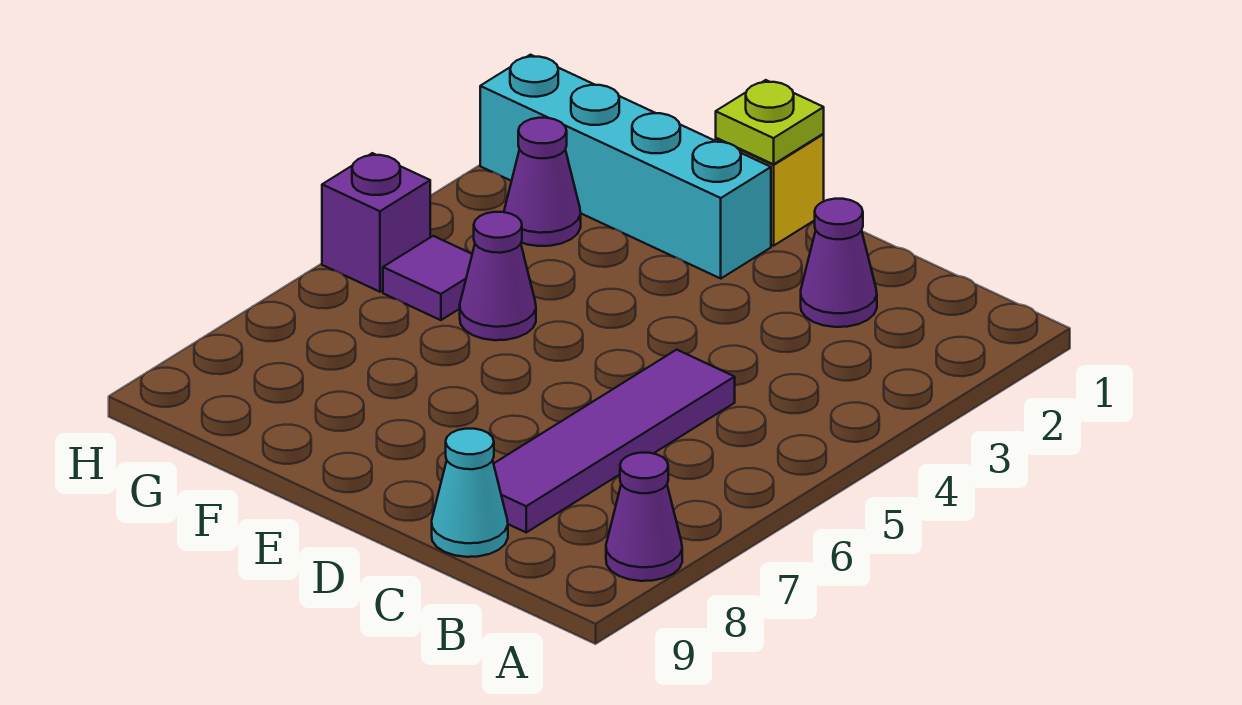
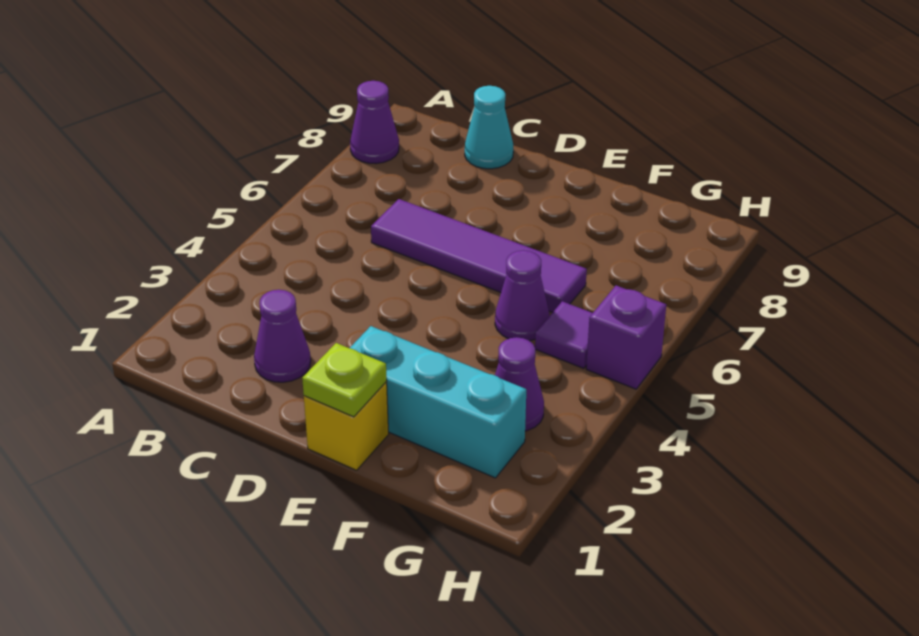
purple 1x4 tile [494,350,735,532] -> purple 1x4 tile turned to [371,199,587,312]
cyan 1x4 brick [480,55,771,278] -> cyan 1x3 brick [350,326,526,478]

